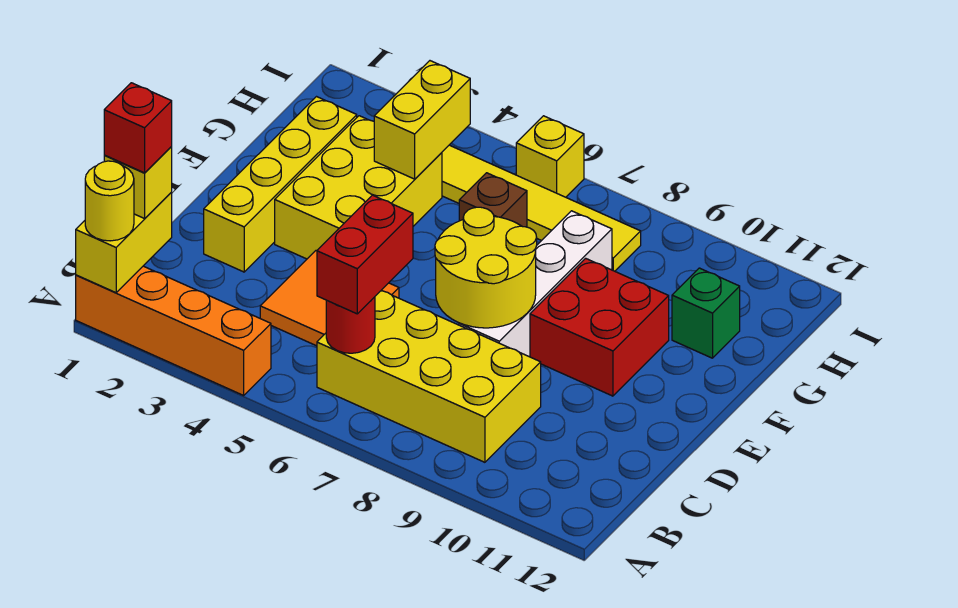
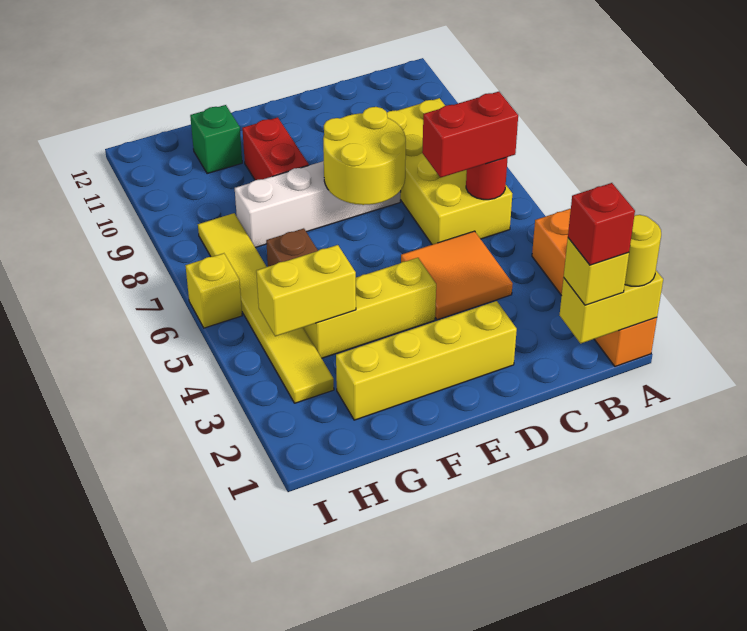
yellow 2x3 brick [275,116,442,259] -> yellow 1x3 brick [303,258,436,358]
red 2x2 brick [530,258,669,396] -> red 1x2 brick [242,117,309,180]

